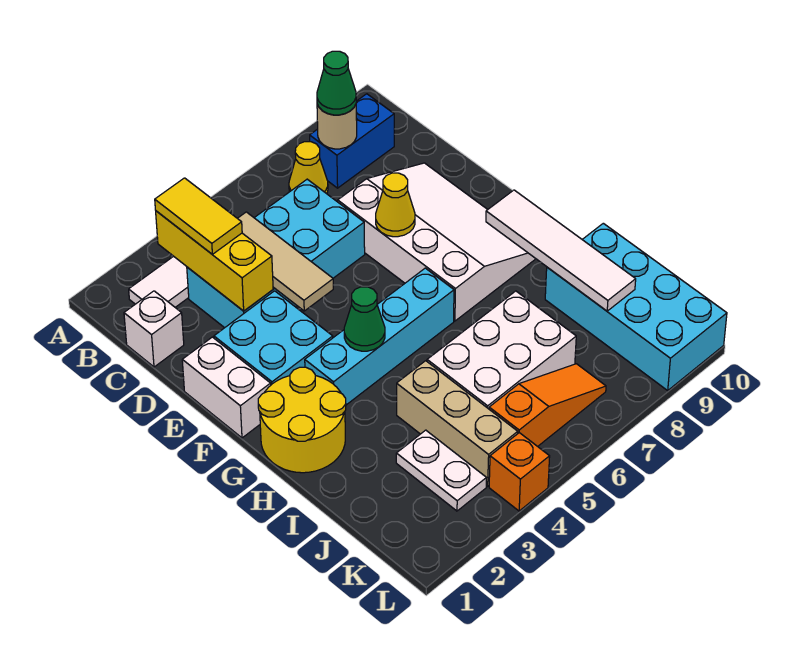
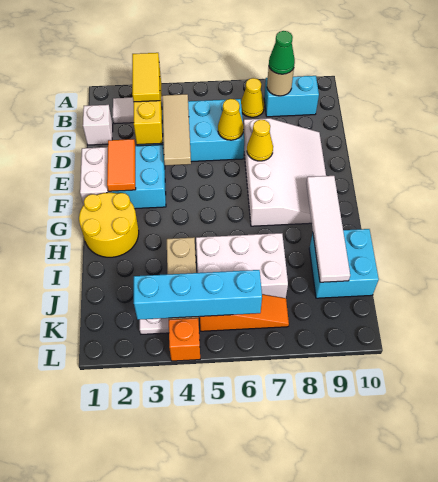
blue 1x2 brick [310,94,394,188] -> cyan 1x2 brick [264,76,319,117]
none -> yellow 1x1 cone [218,99,244,140]
none -> orange 1x2 tile [107,139,136,191]
cyan 1x4 brick [305,268,454,405] -> cyan 1x4 brick moved to [134,270,262,320]
green 1x1 cone [344,287,385,351] -> none
cyan 2x4 brick [545,223,727,390] -> cyan 2x2 brick [309,229,379,298]

